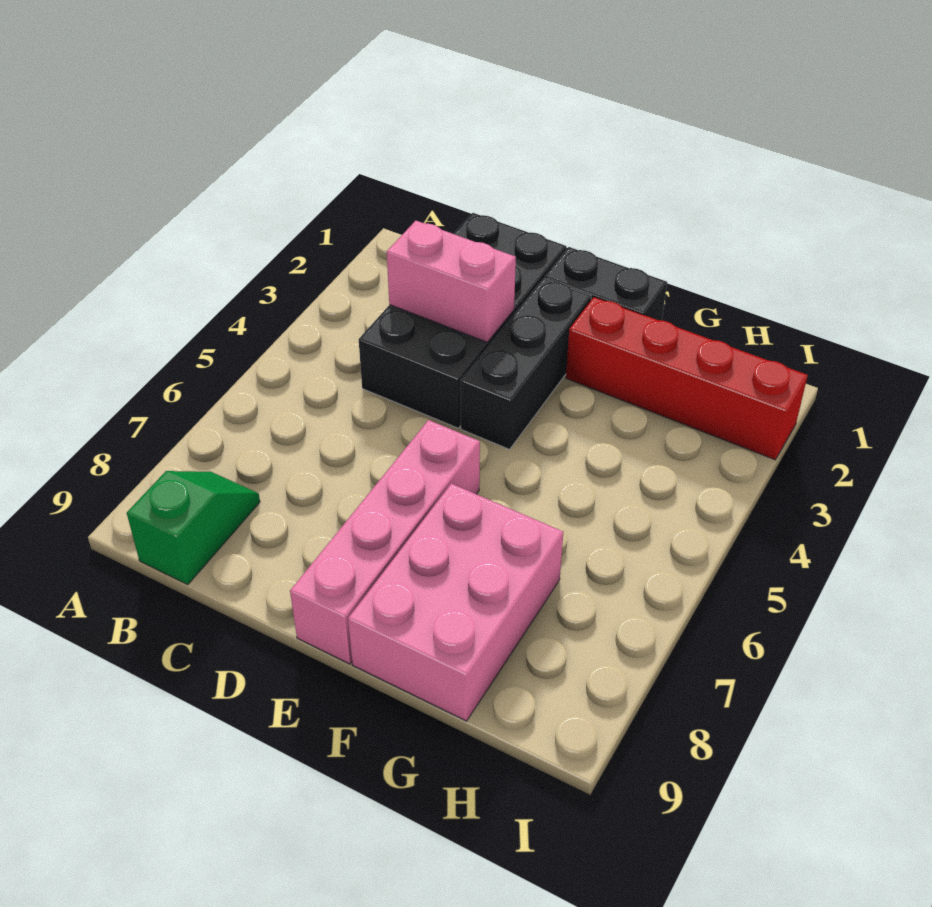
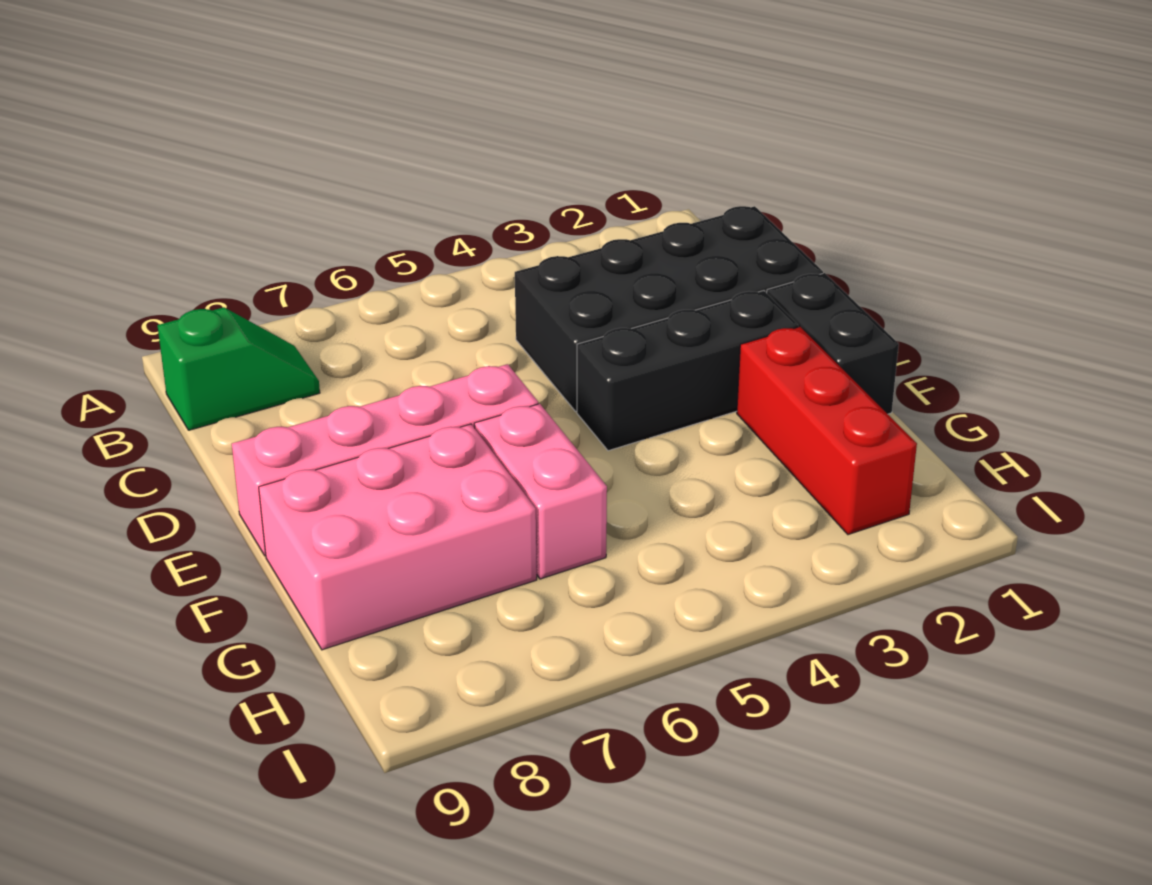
pink 1x2 brick [387,221,516,342] -> pink 1x2 brick moved to [474,404,607,579]
red 1x4 brick [566,297,808,460] -> red 1x3 brick [737,327,917,535]

